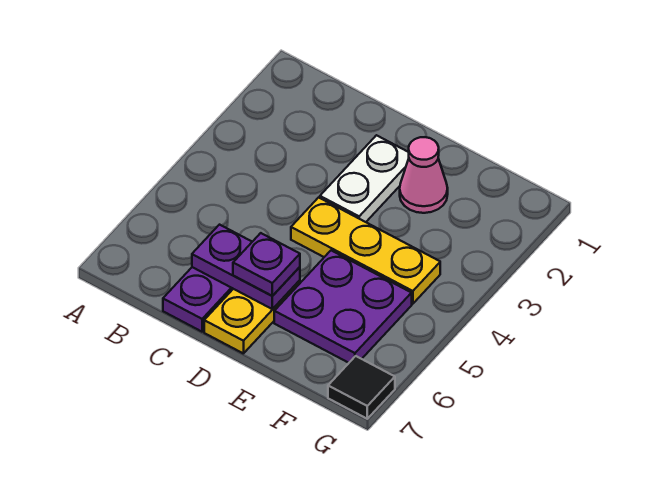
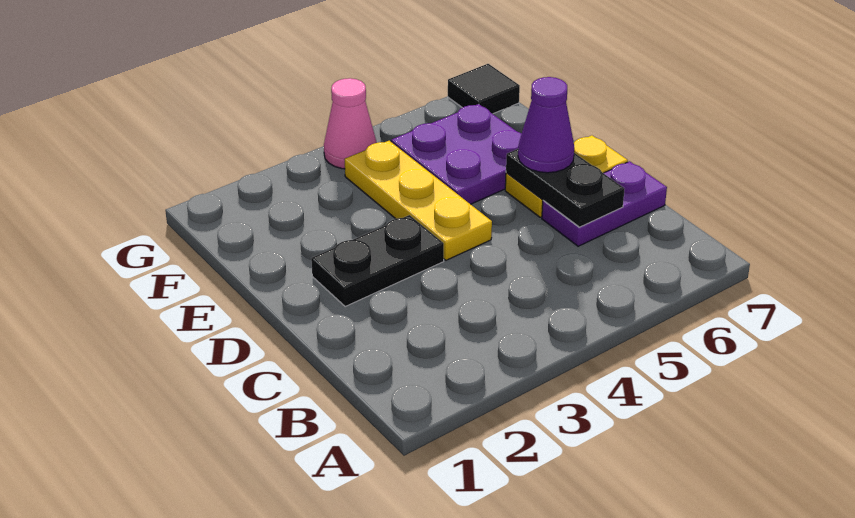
purple 1x2 plate [192,225,300,309] -> black 1x2 plate [506,149,625,227]
white 1x2 plate [320,135,409,222] -> black 1x2 plate [311,215,444,307]
purple 1x1 plate [233,233,300,296] -> purple 1x1 cone [518,77,574,173]
pink 1x1 cone [400,137,448,213] -> pink 1x1 cone moved to [324,78,377,169]

